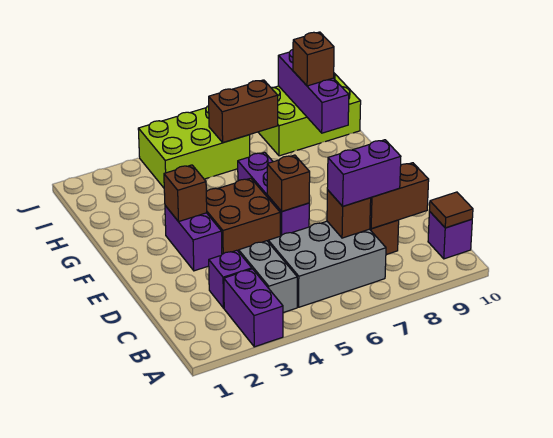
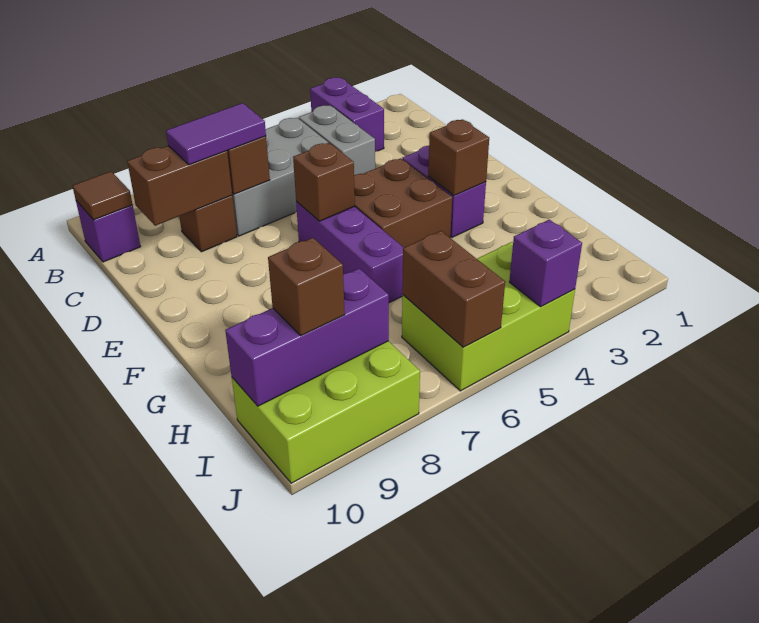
purple 1x1 brick [209,250,252,308] -> purple 1x1 brick moved to [509,220,582,307]
purple 1x2 brick [327,140,401,206] -> purple 1x2 tile [166,103,266,165]
purple 1x3 brick [278,50,349,133] -> purple 1x3 brick turned to [225,268,389,406]
brown 1x2 brick [209,80,278,143] -> brown 1x2 brick turned to [402,231,505,347]

